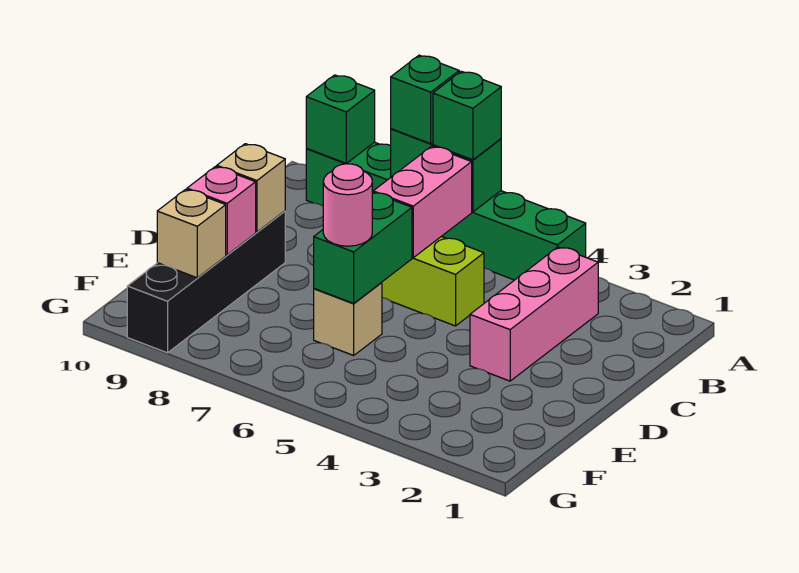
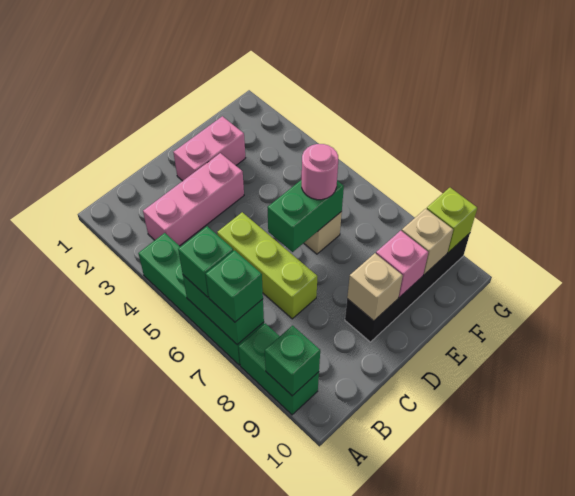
pink 1x2 brick [373,146,472,258] -> pink 1x2 brick moved to [173,116,245,181]
none -> lime 1x1 brick [427,188,477,253]

